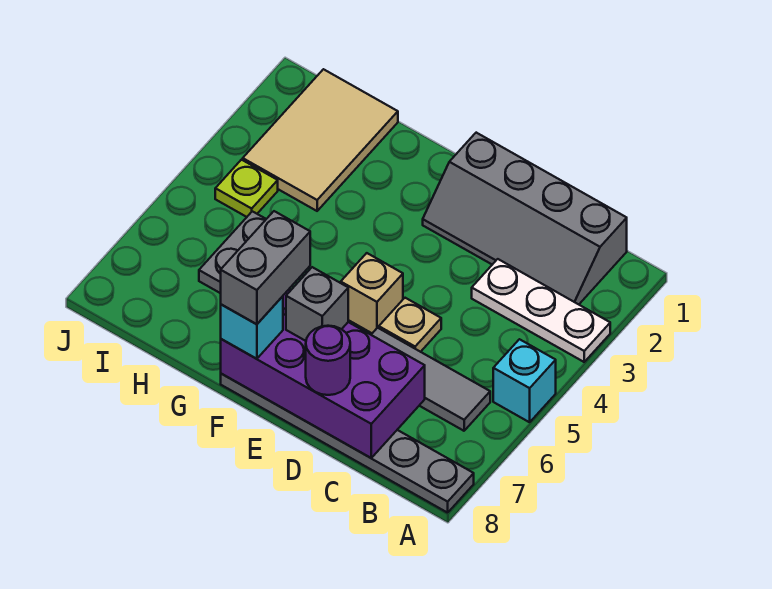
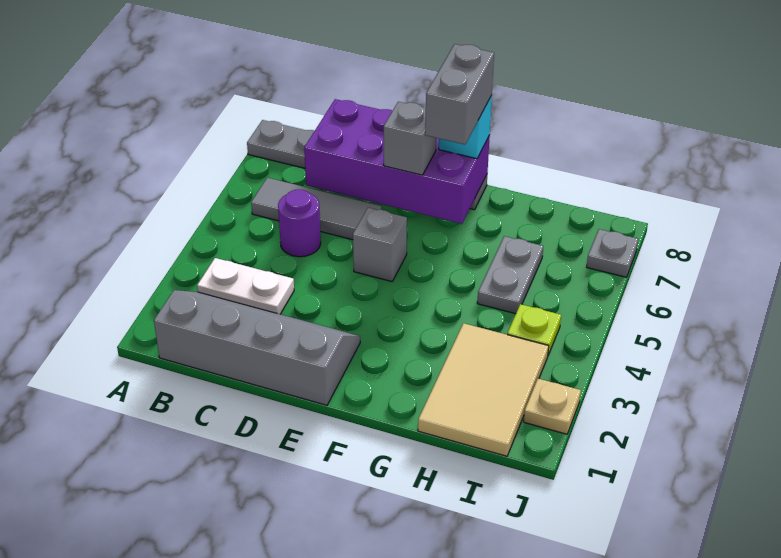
white 1x3 plate [472,259,610,362] -> white 1x2 plate [197,258,294,314]
cyan 1x1 brick [493,339,556,422] -> none
tan 1x1 plate [379,298,441,352] -> tan 1x1 plate moved to [524,379,581,434]
purple 1x1 round brick [306,326,350,395] -> purple 1x1 round brick moved to [278,190,321,257]
tan 1x1 brick [341,253,403,333] -> grey 1x1 brick [353,208,407,282]
none -> grey 1x1 plate [587,229,638,277]

